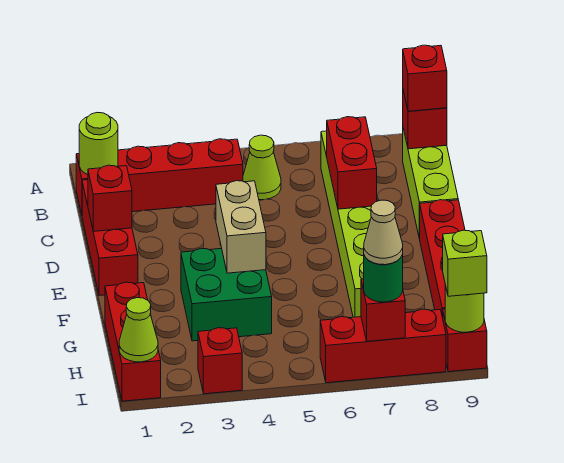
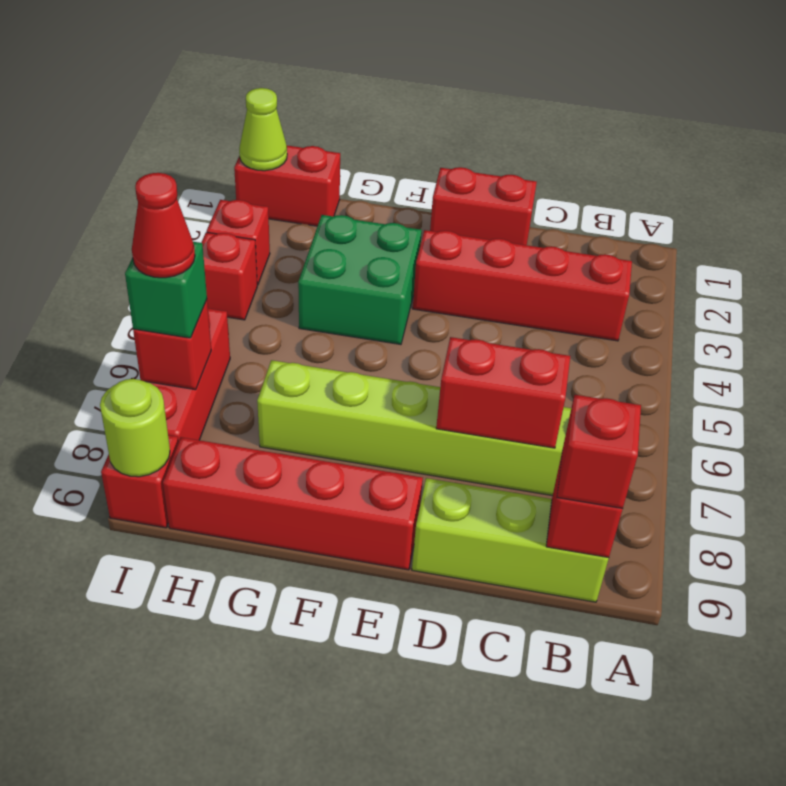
red 1x4 brick [76,139,243,214] -> red 1x4 brick turned to [413,230,632,341]
lime 1x1 round brick [79,113,118,175] -> none
lime 1x1 cone [243,135,281,200] -> none
red 1x3 brick [82,180,138,296] -> red 1x2 brick [430,167,537,245]
red 1x1 brick [88,165,132,231] -> red 1x1 brick moved to [201,232,257,320]
tan 1x2 brick [216,181,266,273] -> none
red 1x3 brick [105,282,161,401] -> red 1x2 brick [234,145,340,226]
green 1x1 round brick [364,254,403,302] -> green 1x1 brick [125,242,207,338]
tan 1x1 cone [364,200,403,265] -> red 1x1 cone [132,173,195,278]
lime 1x1 brick [443,230,487,296] -> none

